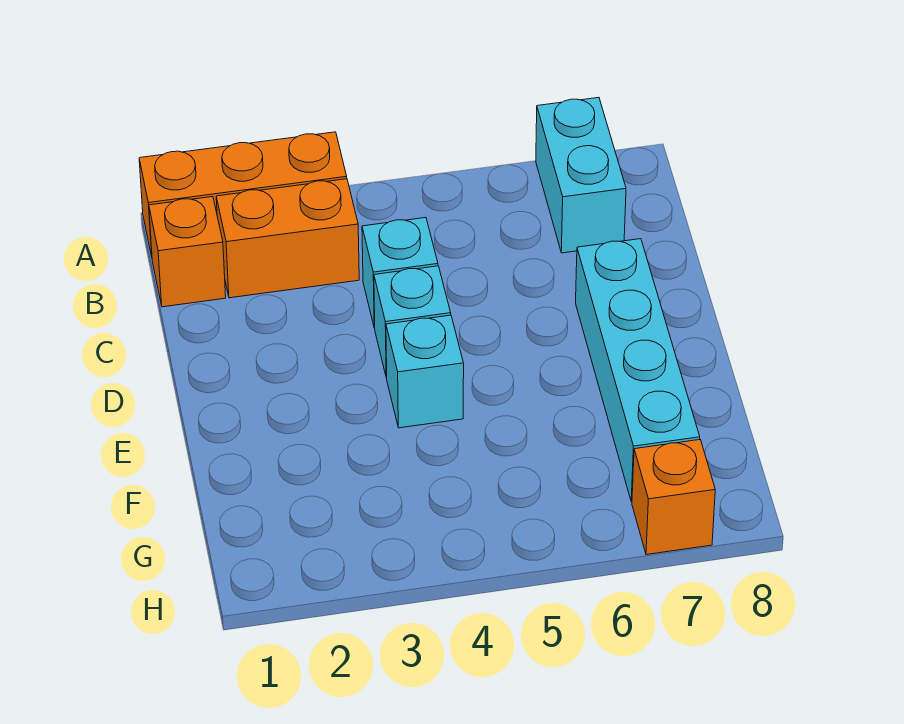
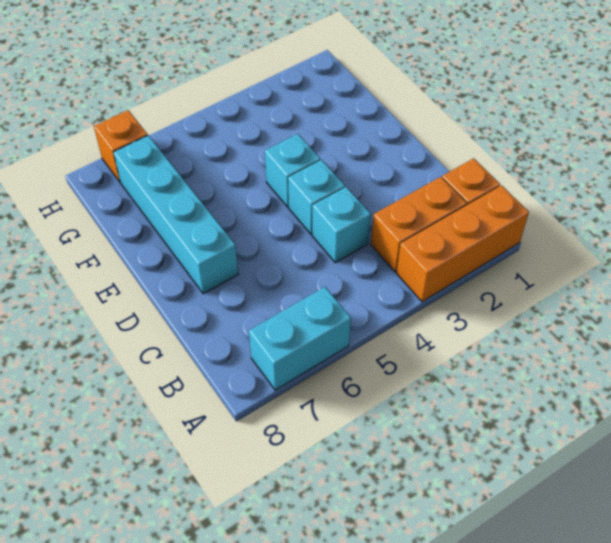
cyan 1x2 brick [536,98,626,253] -> cyan 1x2 brick turned to [249,287,351,390]

